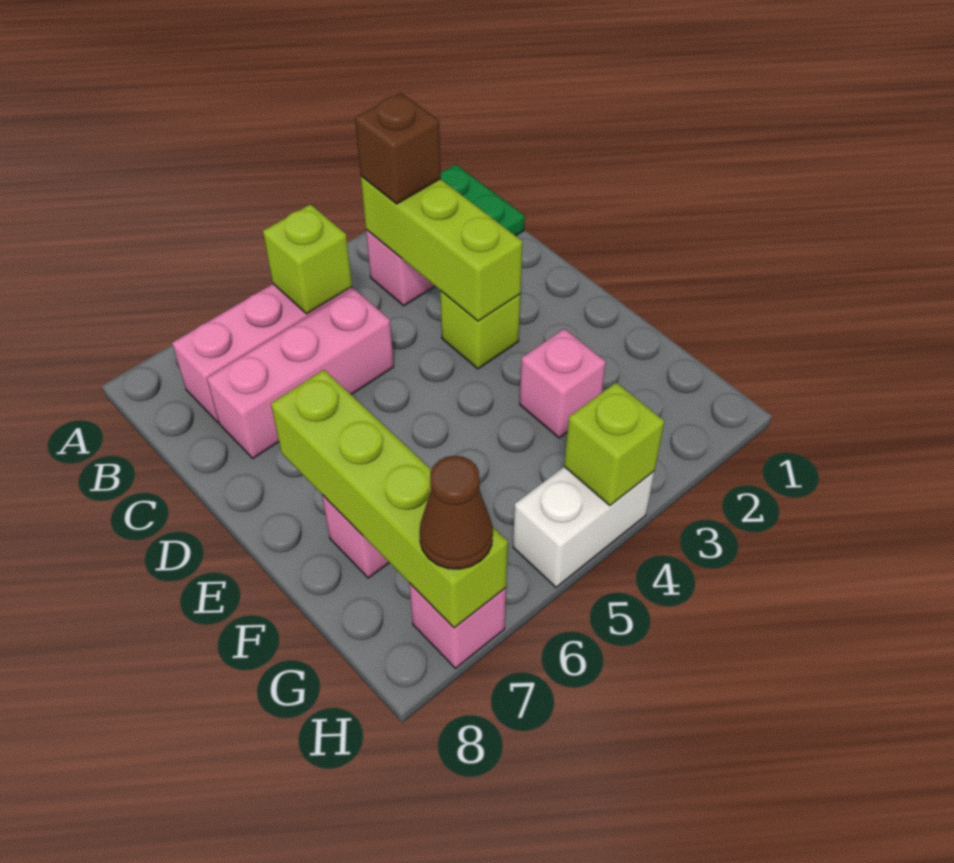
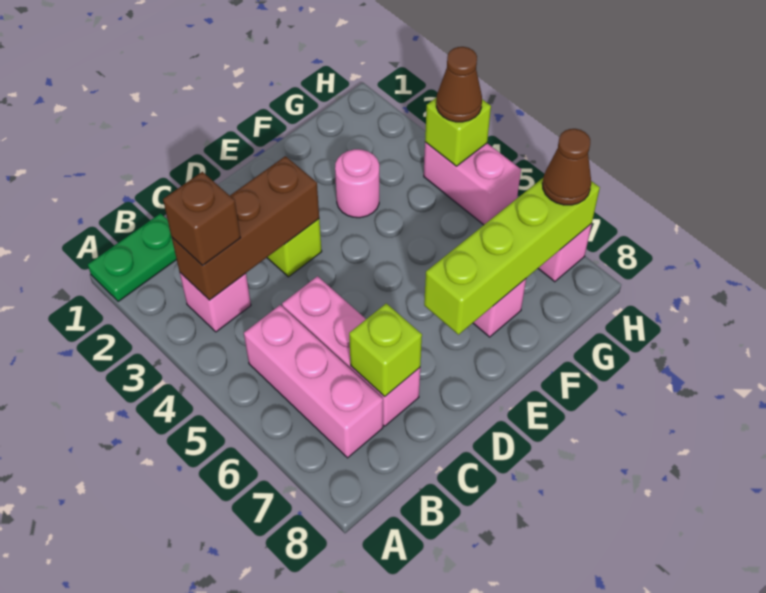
lime 1x3 brick [361,176,523,321] -> brown 1x3 brick [172,156,319,300]
lime 1x1 brick [263,204,352,314] -> lime 1x1 brick moved to [349,303,422,397]
pink 1x1 brick [520,329,606,438] -> pink 1x1 round brick [335,149,379,218]
white 1x2 brick [513,467,655,587] -> pink 1x2 brick [424,142,521,225]
none -> brown 1x1 cone [436,47,482,122]

